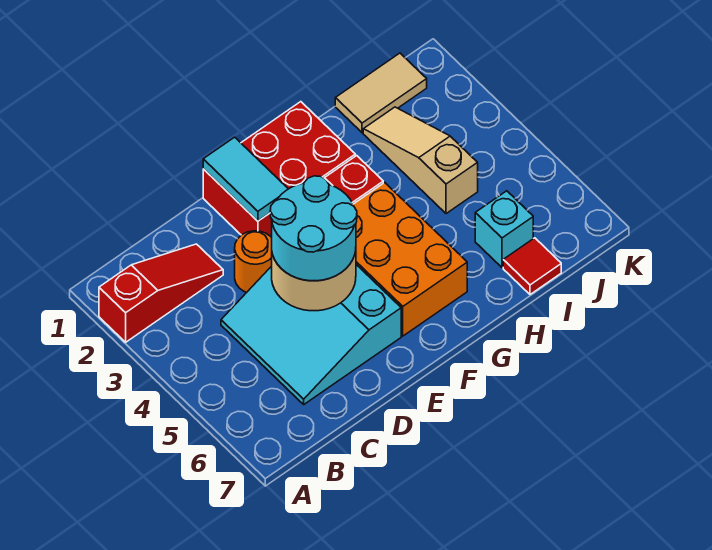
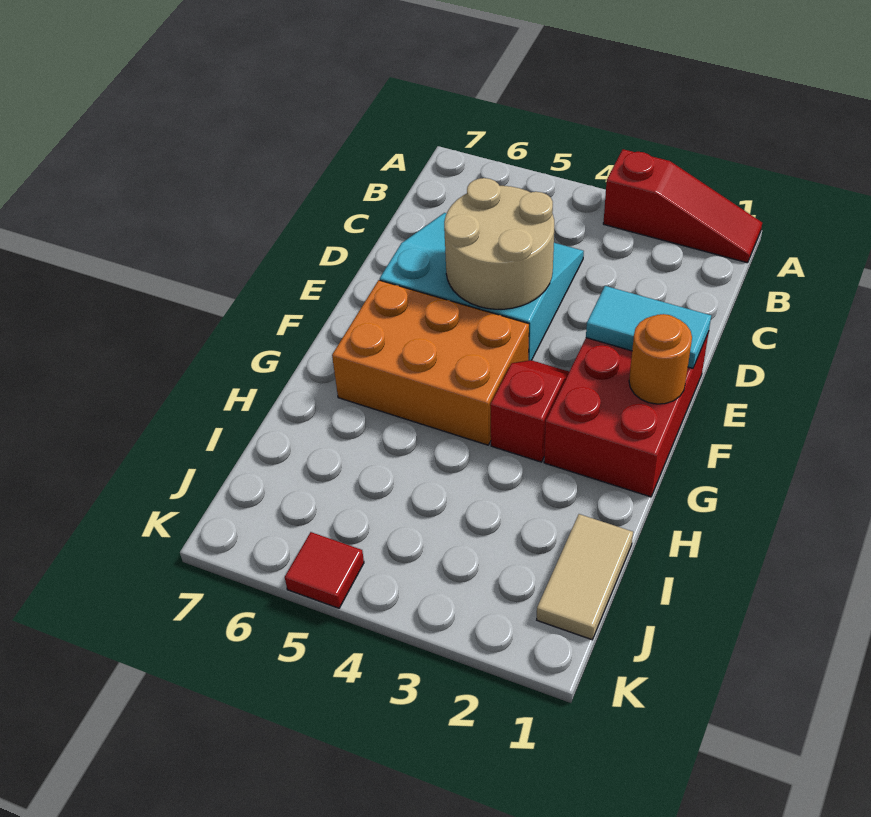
red 1x3 slope [99,244,223,342] -> red 1x3 slope turned to [603,149,762,263]
orange 1x1 round brick [235,231,272,292] -> orange 1x1 round brick moved to [629,314,692,404]
cyan 2x2 round brick [270,176,357,281] -> none
tan 1x3 slope [363,107,478,214] -> none
cyan 1x1 brick [475,191,533,268] -> none
red 1x1 tile [503,238,561,294] -> red 1x1 tile moved to [285,532,364,608]

